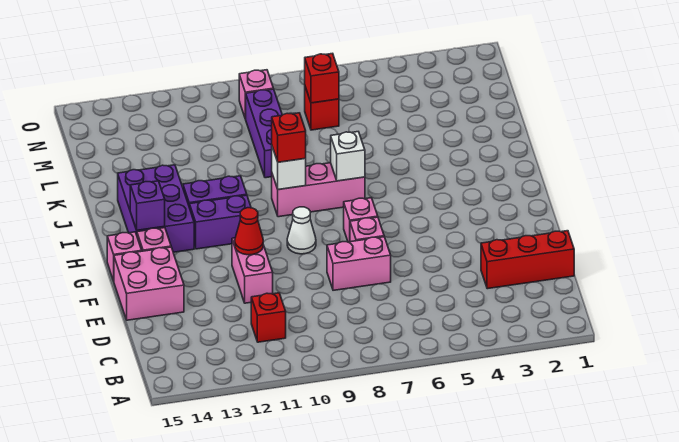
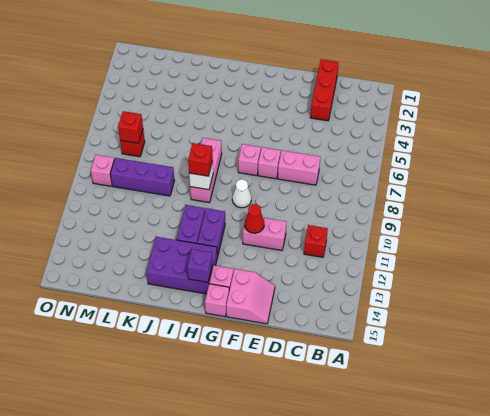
pink 1x2 brick [327,237,391,290] -> pink 1x2 brick turned to [278,150,320,185]
pink 2x2 brick [114,247,184,320] -> pink 2x2 slope [226,269,275,324]
white 1x1 brick [331,132,365,181] -> none

